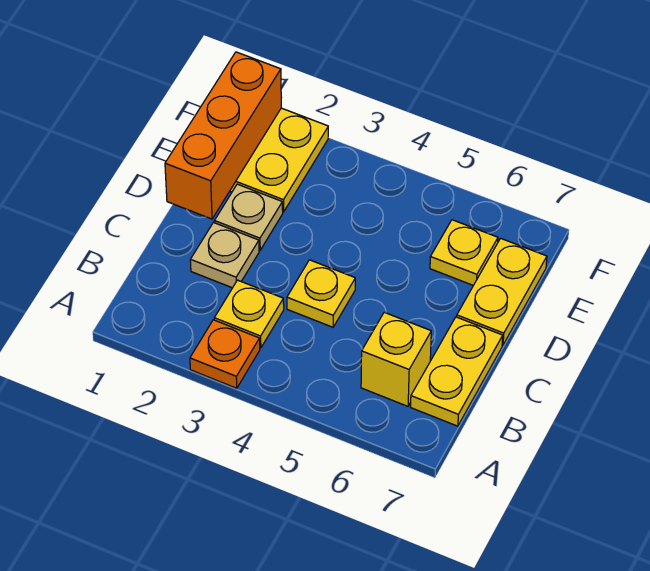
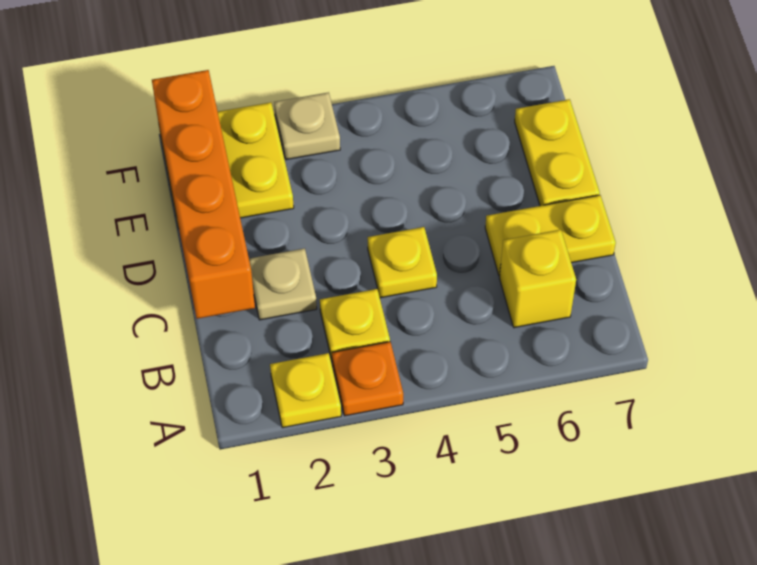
yellow 1x2 plate [411,317,503,426] -> yellow 1x2 plate turned to [485,195,616,276]
orange 1x3 brick [165,52,281,219] -> orange 1x4 brick [152,70,255,319]
tan 1x1 plate [215,184,283,250] -> tan 1x1 plate moved to [274,92,340,160]
yellow 1x1 plate [430,220,498,285] -> yellow 1x1 plate moved to [270,353,341,428]

